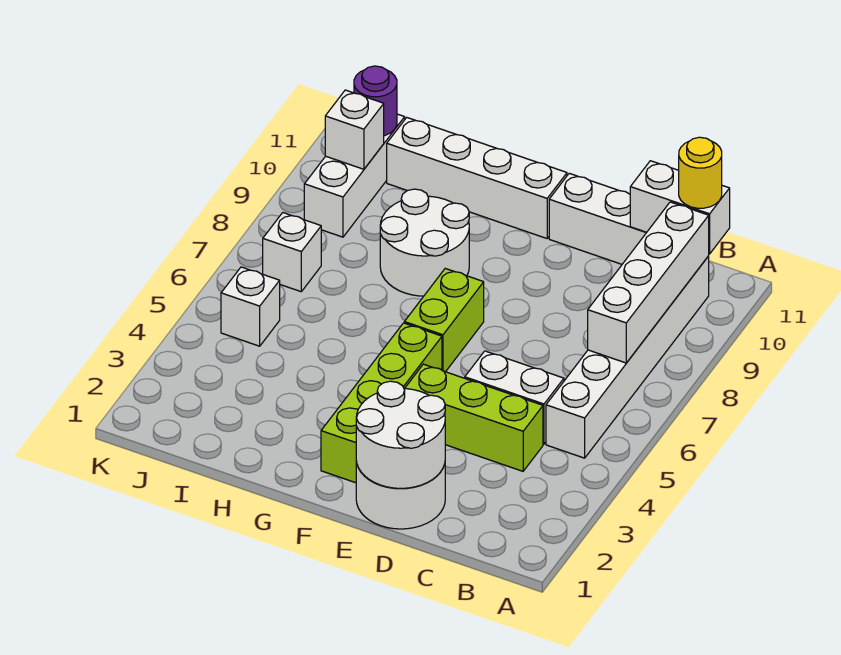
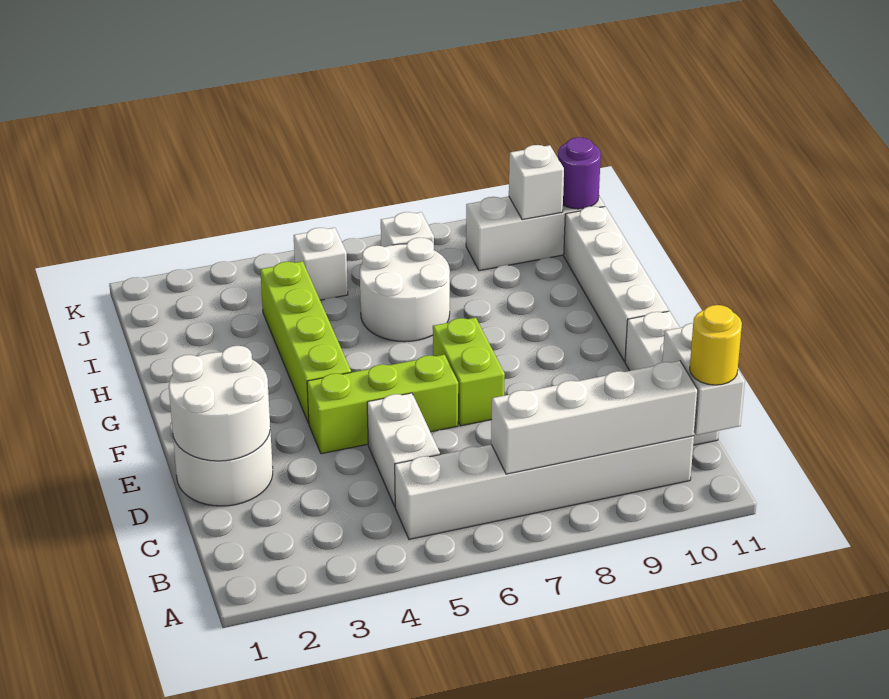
lime 1x3 brick [405,364,543,471] -> lime 1x3 brick turned to [307,355,458,454]
lime 1x4 brick [321,323,442,483] -> lime 1x4 brick turned to [260,261,351,423]
lime 1x2 brick [404,268,484,372] -> lime 1x2 brick turned to [433,318,505,426]
white 2x2 round brick [380,189,469,296] -> white 2x2 round brick moved to [360,238,450,342]

